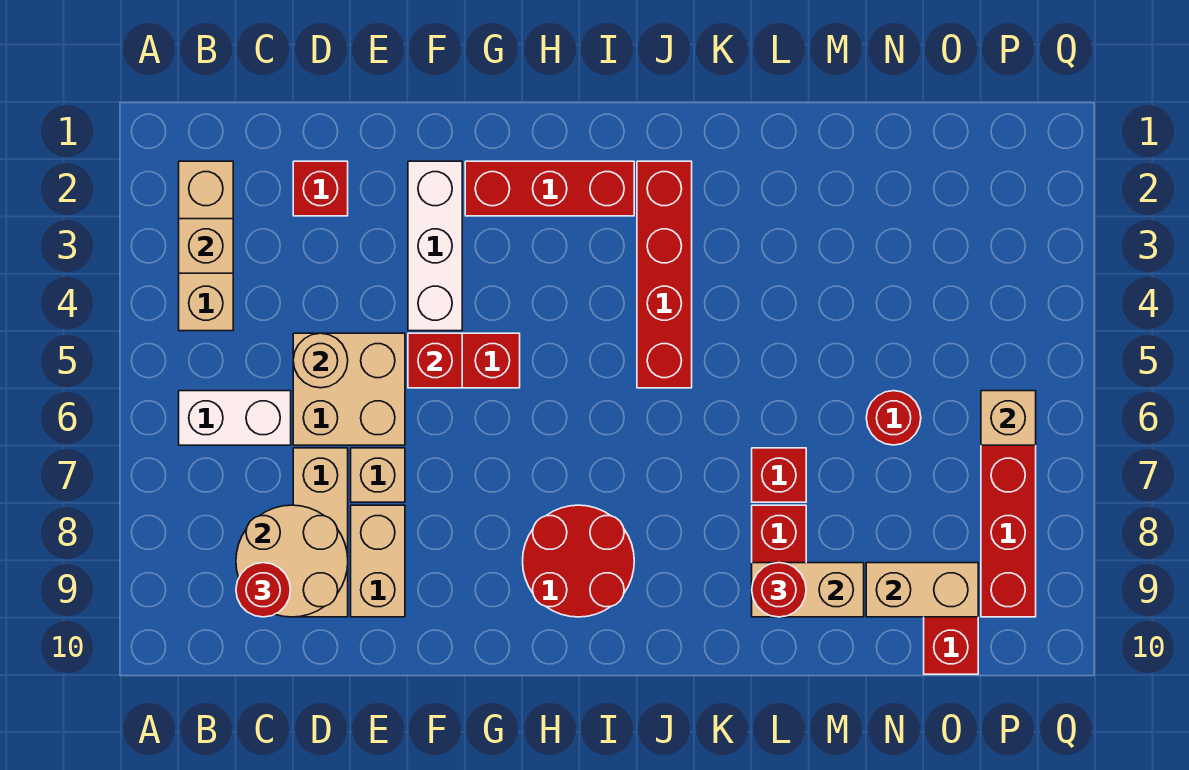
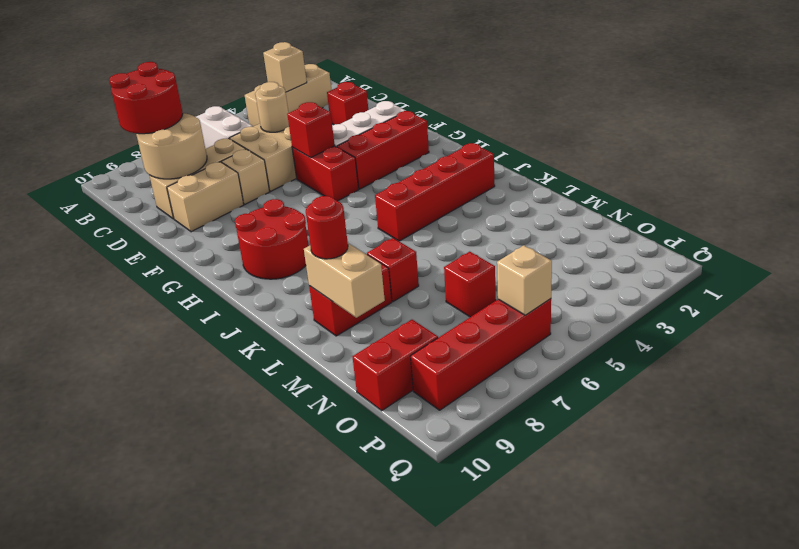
red 1x1 round brick [236,563,290,617] -> red 2x2 round brick [109,62,183,134]
red 1x3 brick [465,161,634,216] -> red 1x3 brick turned to [337,111,429,189]
red 1x1 round brick [866,391,921,445] -> red 1x1 brick [444,252,496,317]
tan 1x2 brick [866,563,978,617] -> none

